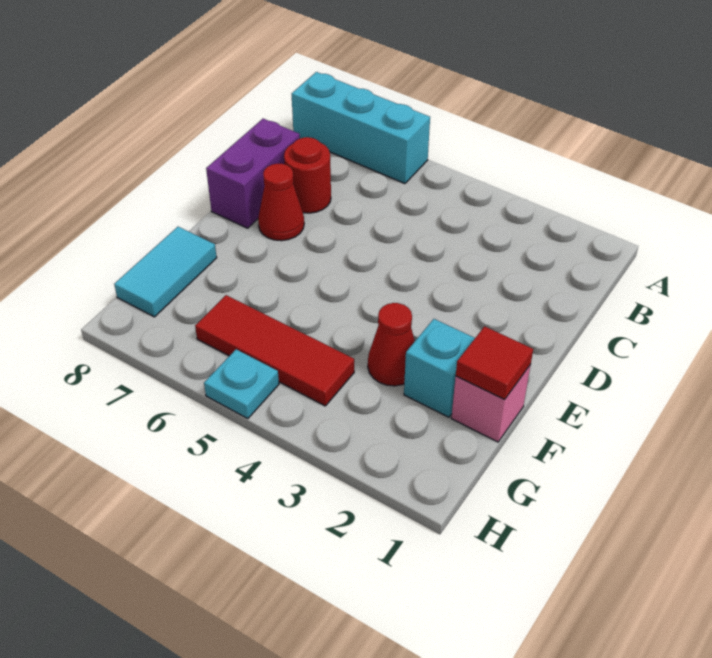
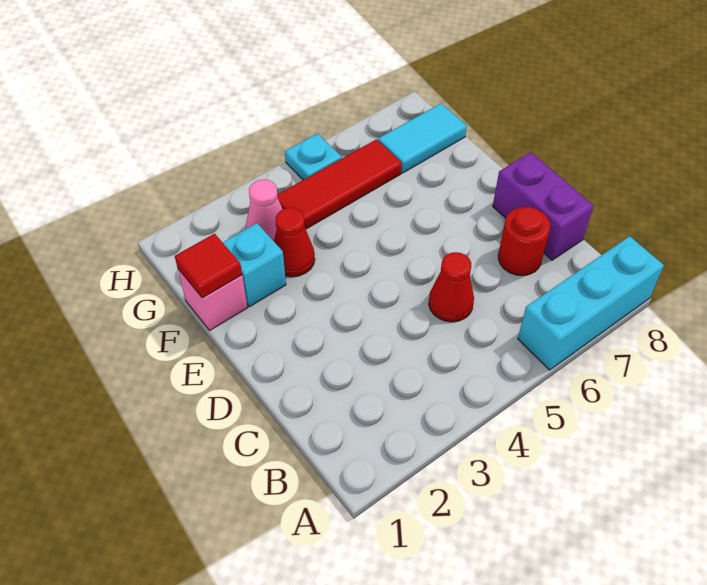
red 1x1 cone [258,164,304,241] -> red 1x1 cone moved to [429,252,474,322]
cyan 1x2 tile [114,227,217,317] -> cyan 1x2 tile turned to [378,104,467,173]
none -> pink 1x1 cone [246,179,283,241]

